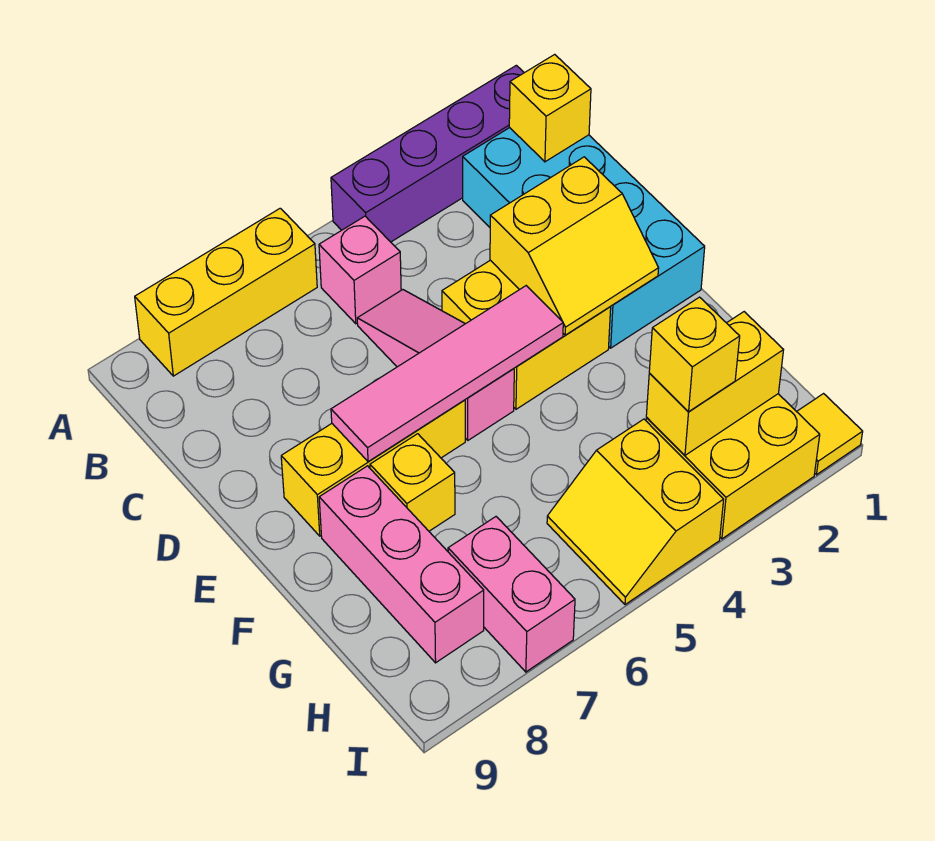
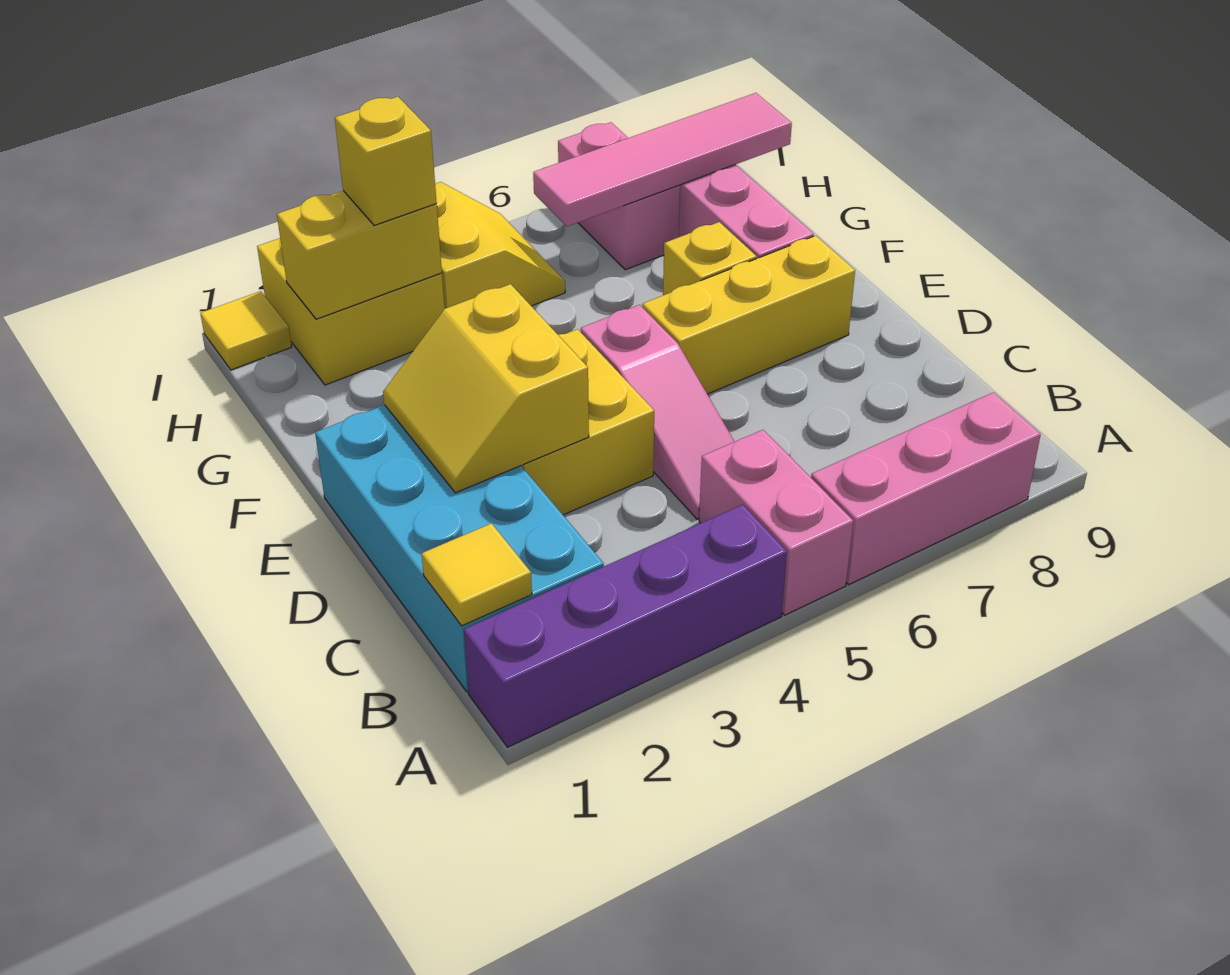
yellow 1x3 brick [135,208,317,376] -> pink 1x3 brick [811,392,1041,584]
yellow 1x1 brick [509,54,591,162] -> yellow 1x1 tile [422,523,532,626]
pink 1x1 brick [319,216,401,324] -> pink 1x2 brick [699,430,853,615]
yellow 2x2 slope [490,157,659,335] -> yellow 2x2 slope turned to [383,284,589,493]
pink 1x4 tile [331,286,563,462] -> pink 1x4 tile moved to [533,93,792,227]

